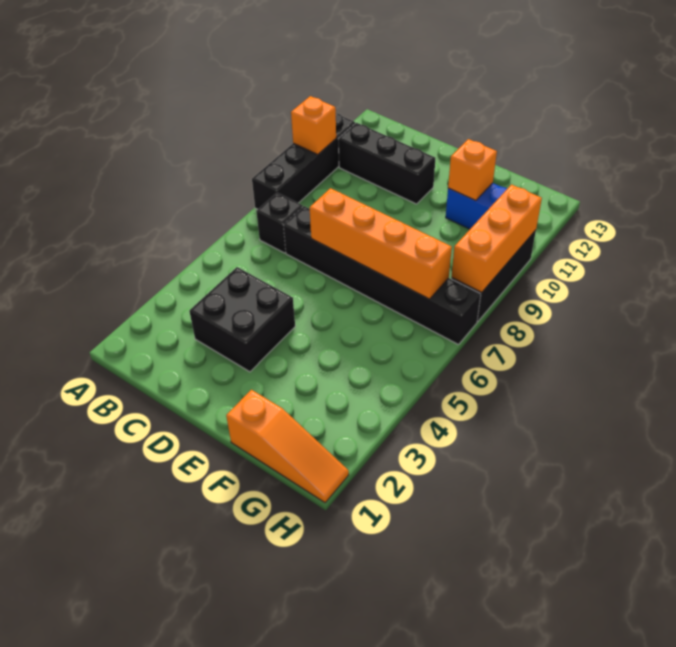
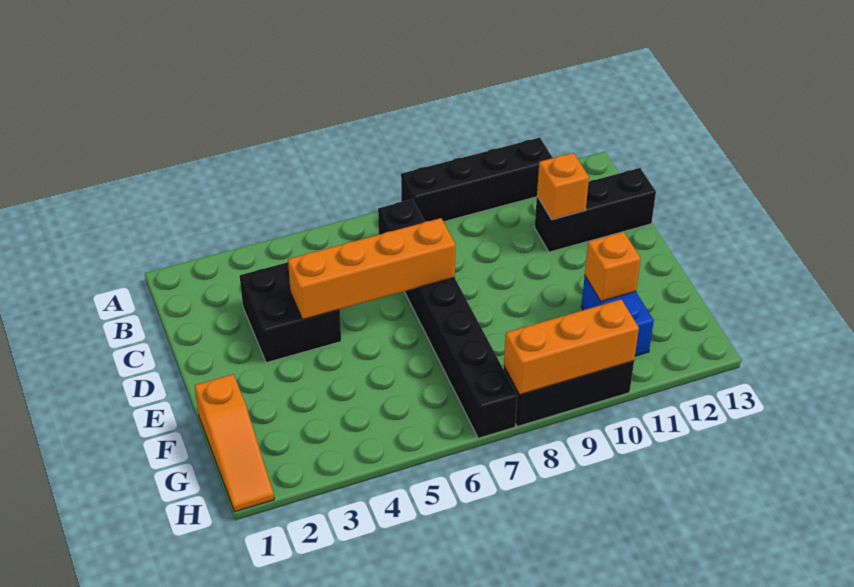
orange 1x1 brick [291,96,336,154] -> orange 1x1 brick moved to [537,153,589,220]
black 1x3 brick [339,123,435,204] -> black 1x3 brick turned to [535,168,656,252]
orange 1x4 brick [310,188,452,299] -> orange 1x4 brick turned to [288,218,456,319]

